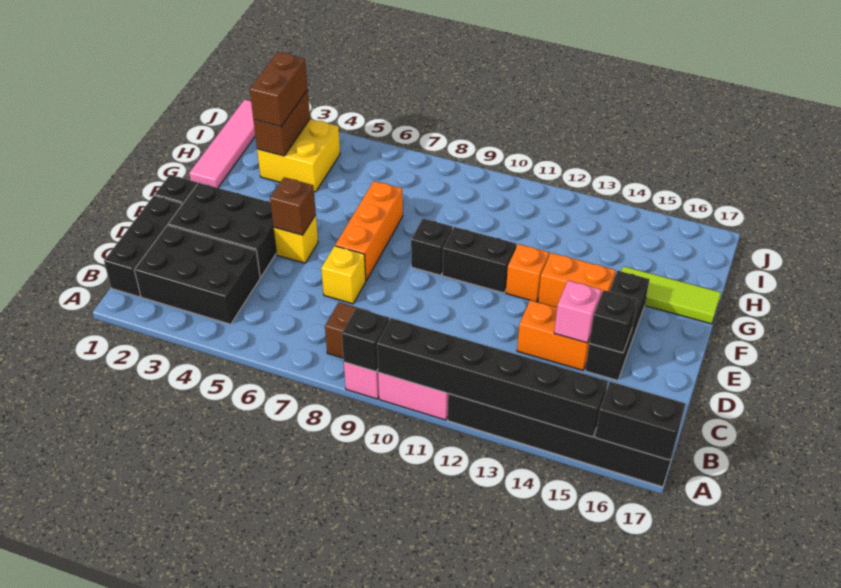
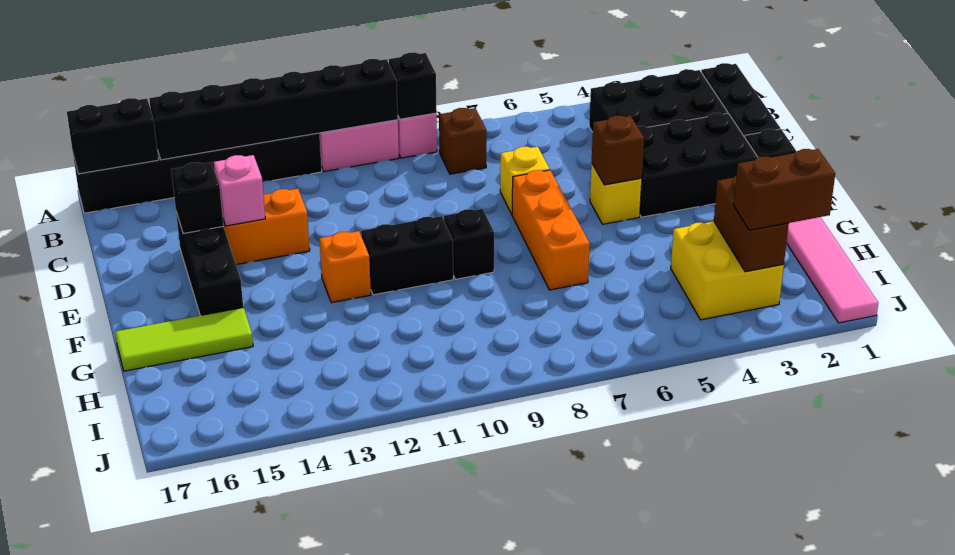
orange 1x2 brick [538,253,616,307] -> none
brown 1x2 brick [250,52,308,126] -> brown 1x2 brick turned to [734,149,835,230]

